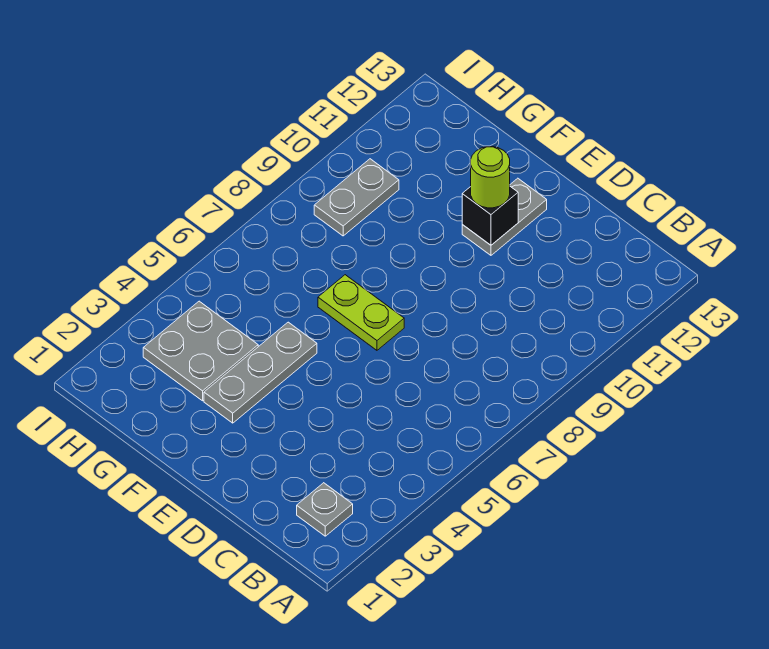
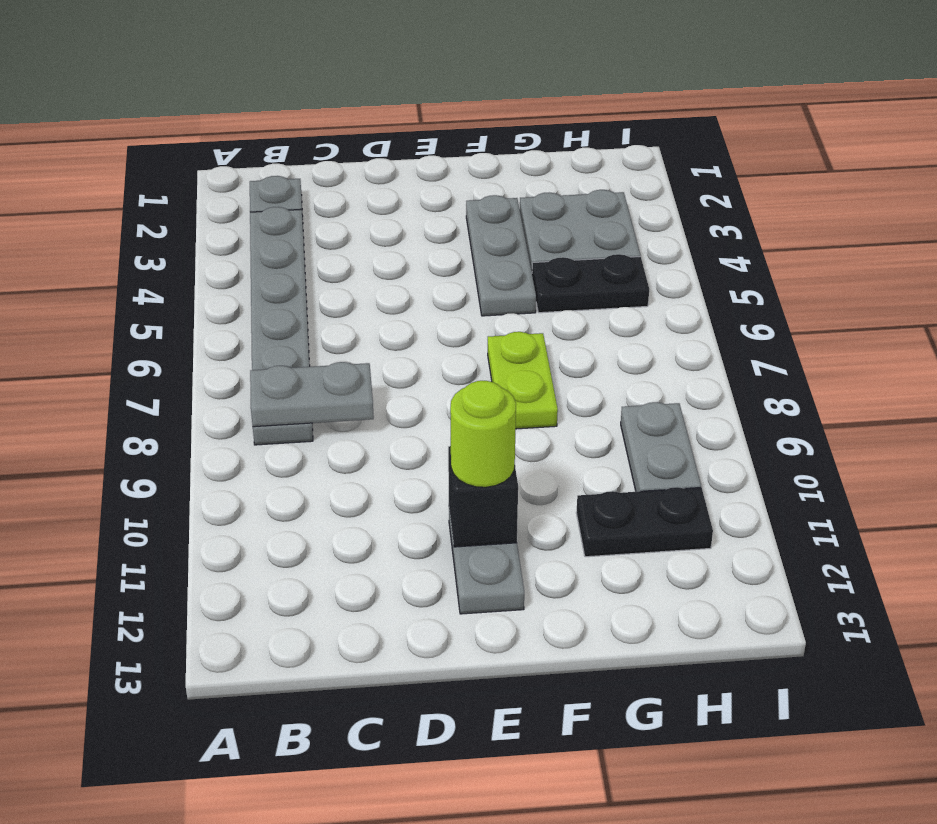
none -> grey 1x6 plate [250,207,313,445]
none -> grey 1x2 plate [250,362,374,427]
lime 1x2 plate [318,275,404,350] -> lime 1x2 plate turned to [488,332,558,429]
none -> black 1x2 plate [532,254,649,313]
none -> black 1x2 plate [576,487,713,557]

